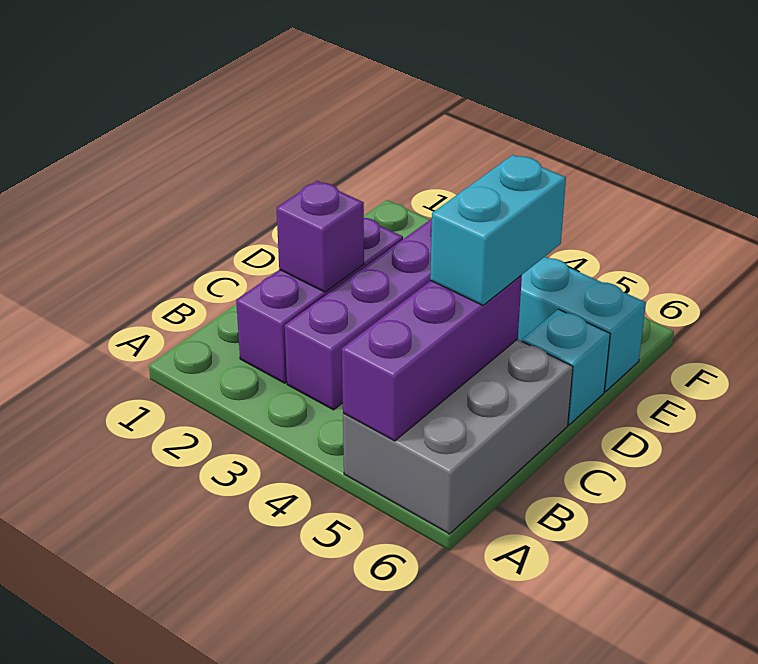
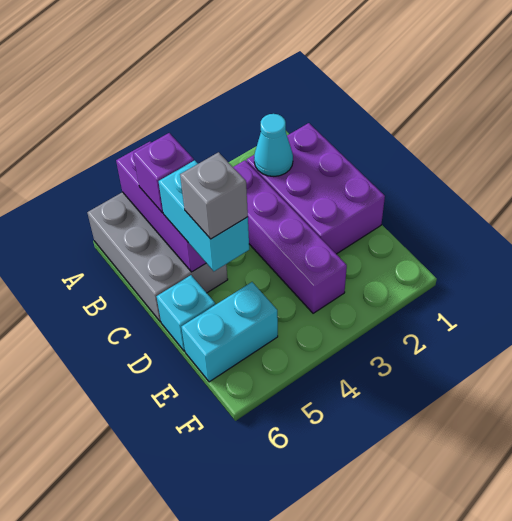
purple 1x3 brick [236,218,403,383] -> purple 2x3 brick [247,123,385,254]
none -> cyan 1x1 cone [254,114,293,176]
purple 1x1 brick [277,181,364,292] -> purple 1x1 brick moved to [133,133,194,213]
none -> grey 1x1 brick [180,152,248,239]

